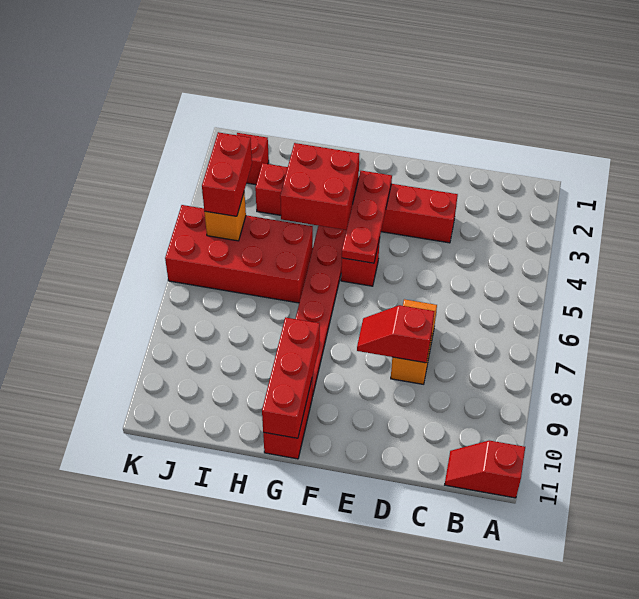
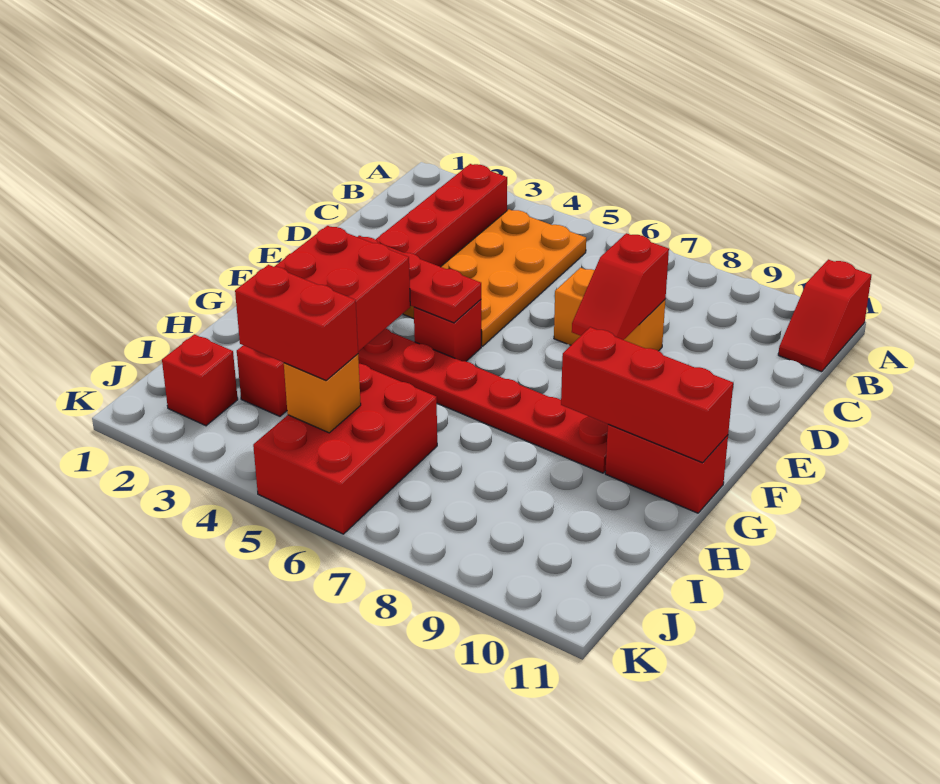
none -> orange 2x4 plate [403,209,586,346]
red 1x6 brick [255,163,458,243] -> red 1x8 brick [237,164,507,416]
red 2x4 brick [165,205,313,303] -> red 2x3 brick [253,364,437,534]

